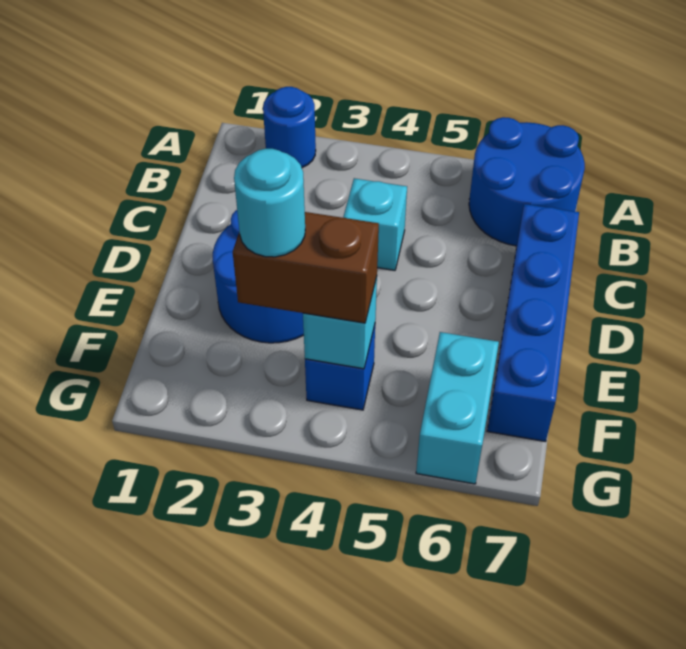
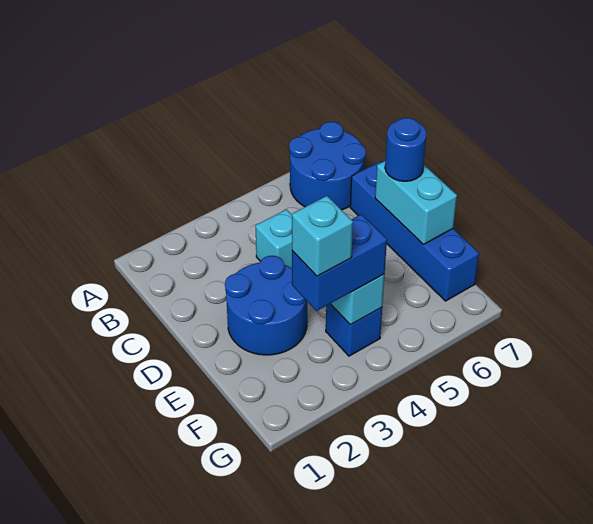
blue 1x1 round brick [263,87,316,168] -> blue 1x1 round brick moved to [385,118,427,181]
brown 1x2 brick [233,212,379,323] -> blue 1x2 brick [292,214,387,311]
cyan 1x1 round brick [234,149,305,257] -> cyan 1x1 brick [292,196,353,276]
cyan 1x2 brick [416,332,499,484] -> cyan 1x2 brick moved to [375,161,457,244]

